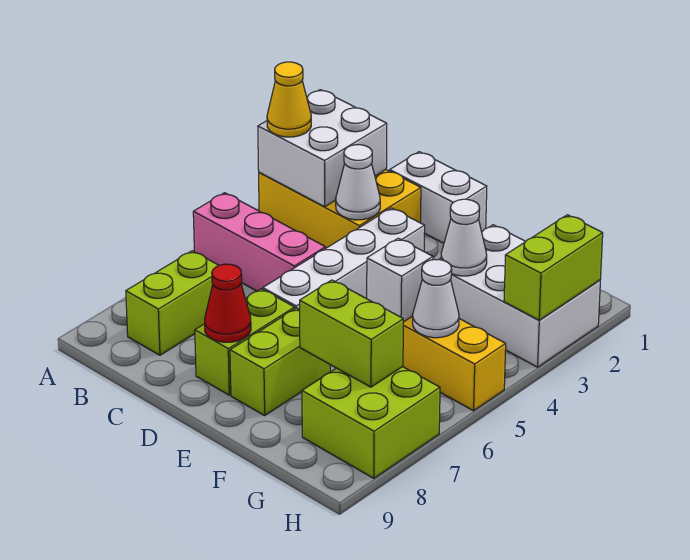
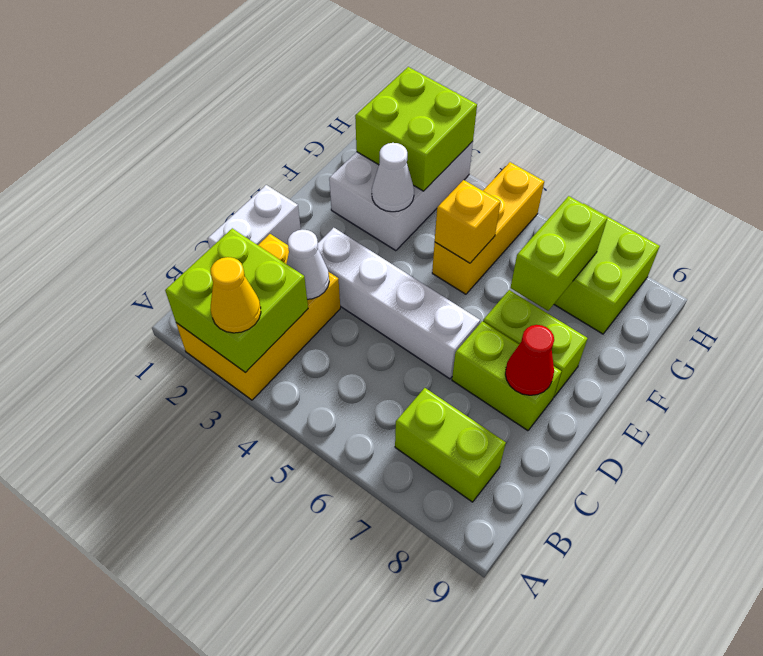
white 2x2 brick [258,90,387,207] -> lime 2x2 brick [165,228,308,373]
pink 1x3 brick [193,193,325,291] -> none
white 1x1 brick [367,238,433,322] -> yellow 1x1 brick [435,180,501,263]
white 1x1 cone [413,259,459,338] -> none
lime 1x2 brick [504,215,603,320] -> lime 2x2 brick [355,67,477,191]

